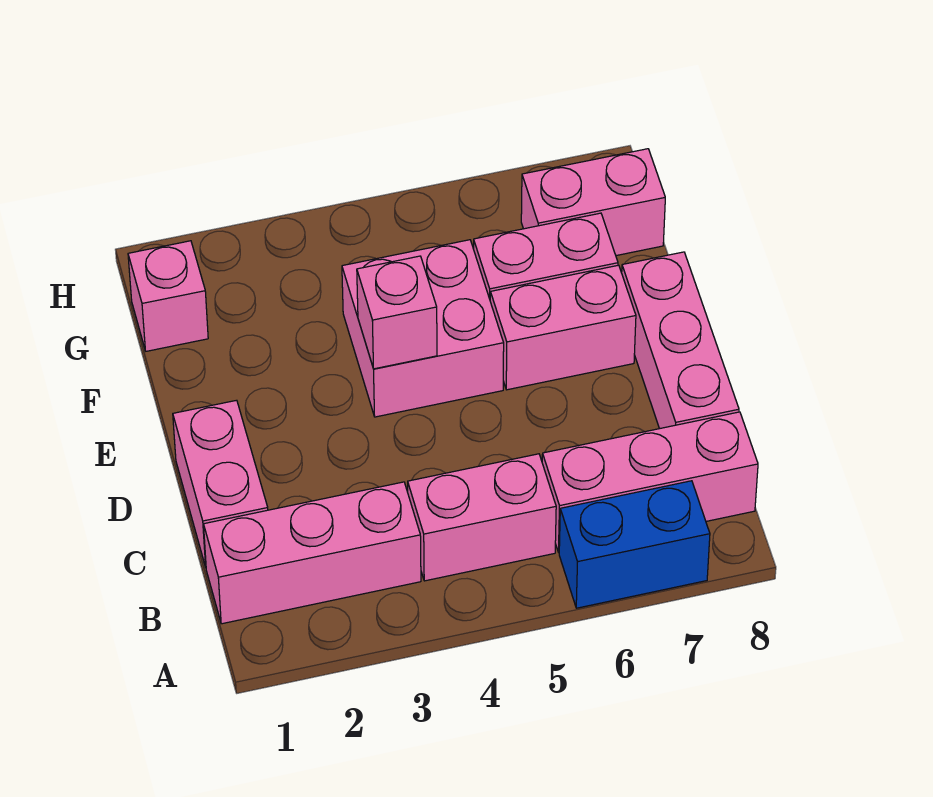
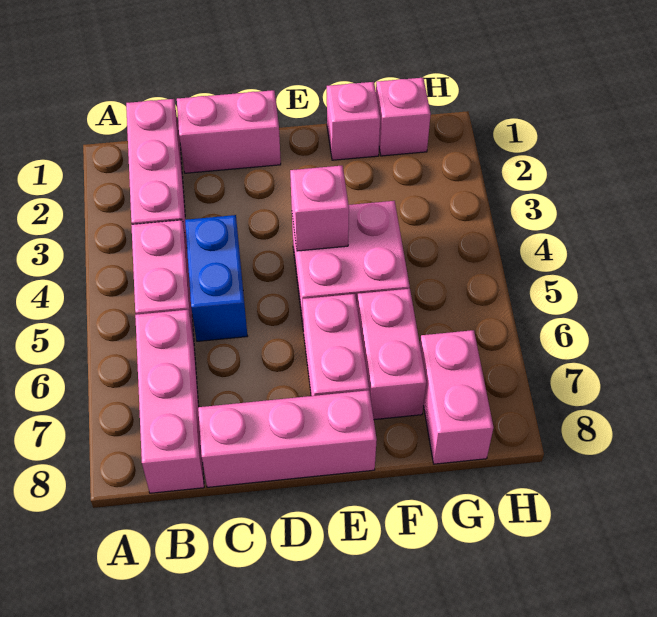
blue 1x2 brick [559,481,710,608] -> blue 1x2 brick moved to [185,215,247,341]
none -> pink 1x1 brick [327,82,380,160]

